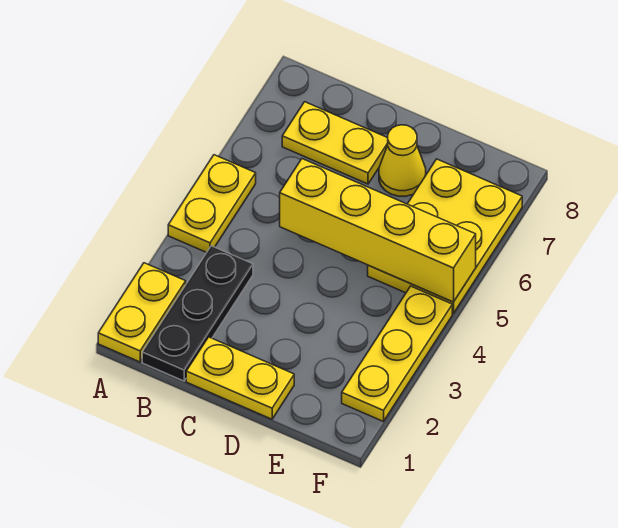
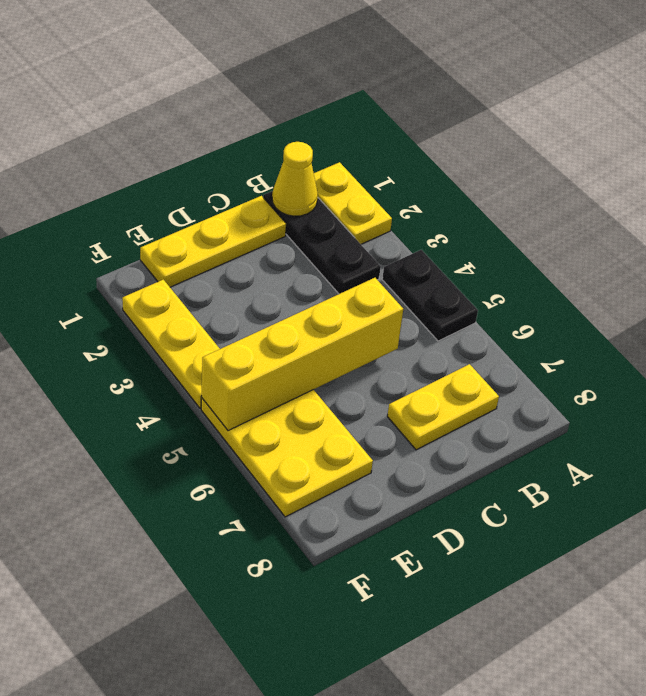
yellow 1x2 plate [168,155,256,253] -> black 1x2 plate [382,250,478,341]
yellow 1x2 plate [186,337,294,419] -> yellow 1x3 plate [140,196,286,287]
yellow 1x1 cone [379,125,426,196] -> yellow 1x1 cone moved to [272,142,318,216]

